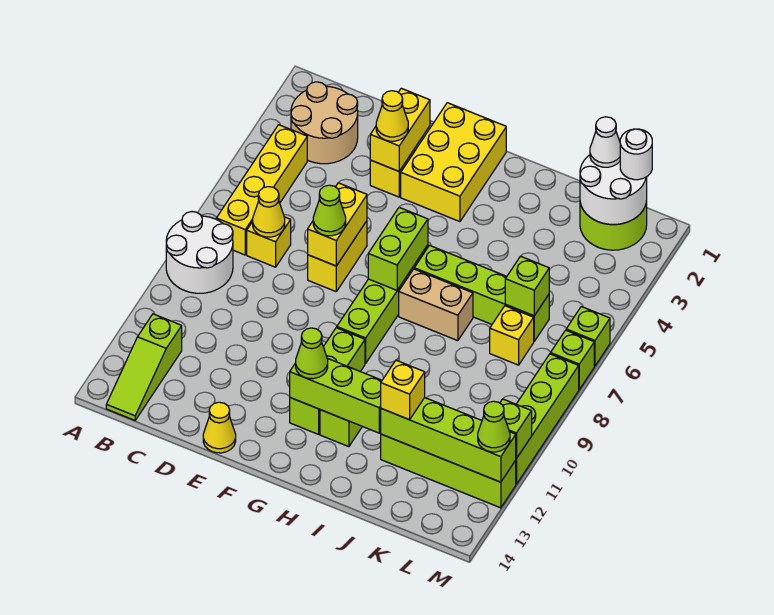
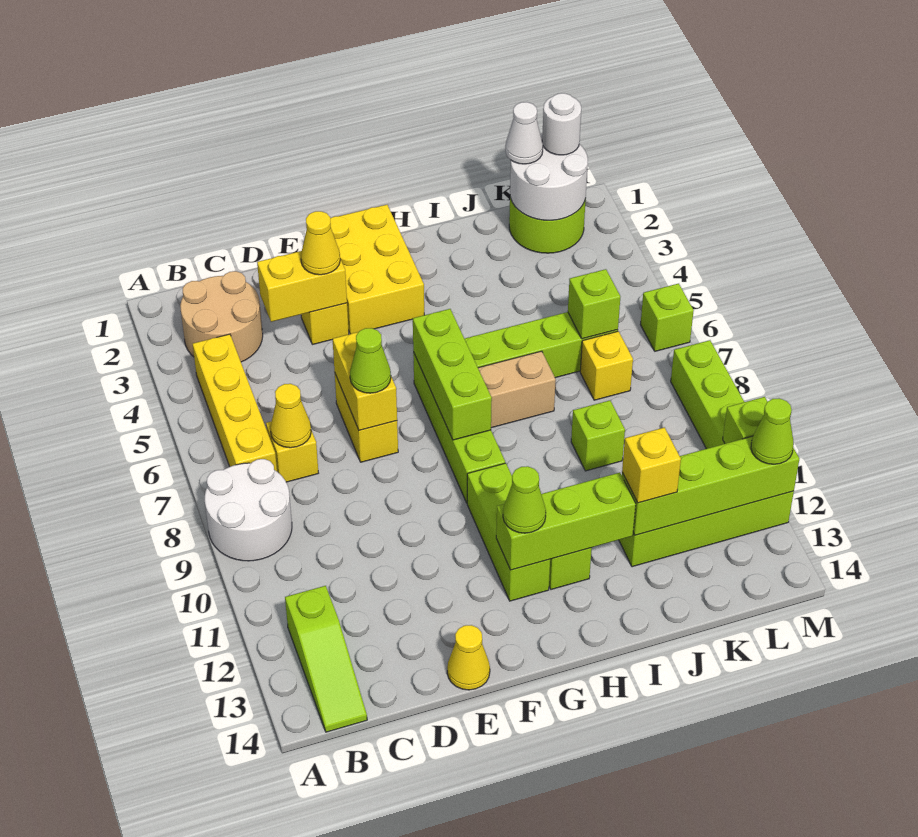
yellow 1x2 brick [370,88,430,171] -> yellow 1x2 brick turned to [257,251,347,322]
lime 1x2 brick [368,208,428,290] -> lime 1x3 brick [413,309,492,440]
lime 1x1 brick [550,330,594,389] -> lime 1x1 brick moved to [571,400,625,471]

